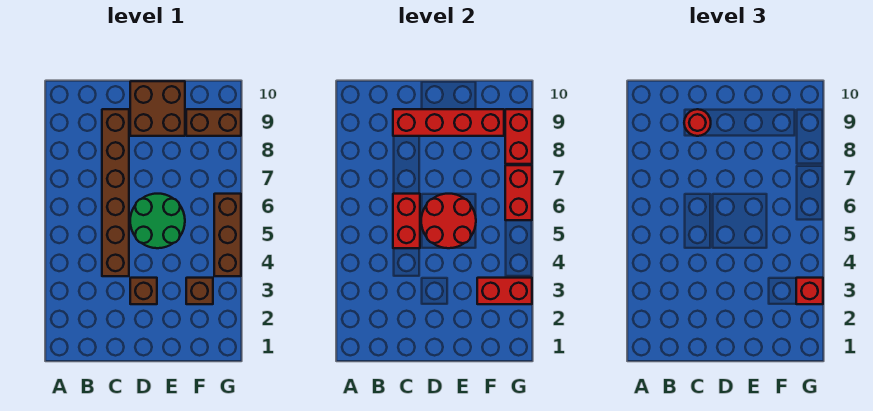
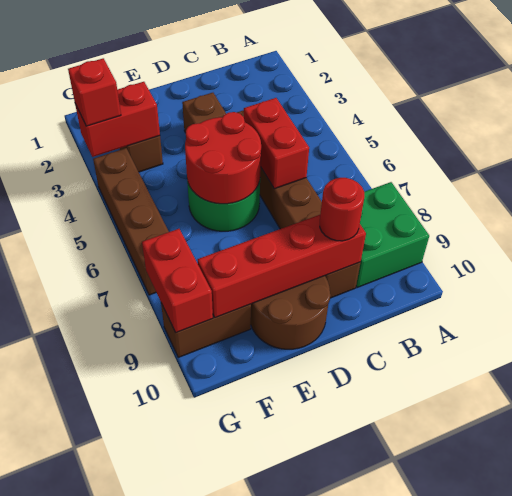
none -> green 2x2 brick [356,182,429,287]
brown 2x2 brick [130,81,185,136] -> brown 2x2 round brick [251,276,330,349]
brown 1x3 brick [214,194,241,276] -> brown 1x4 brick [93,148,169,295]
red 1x2 brick [505,165,532,220] -> none

